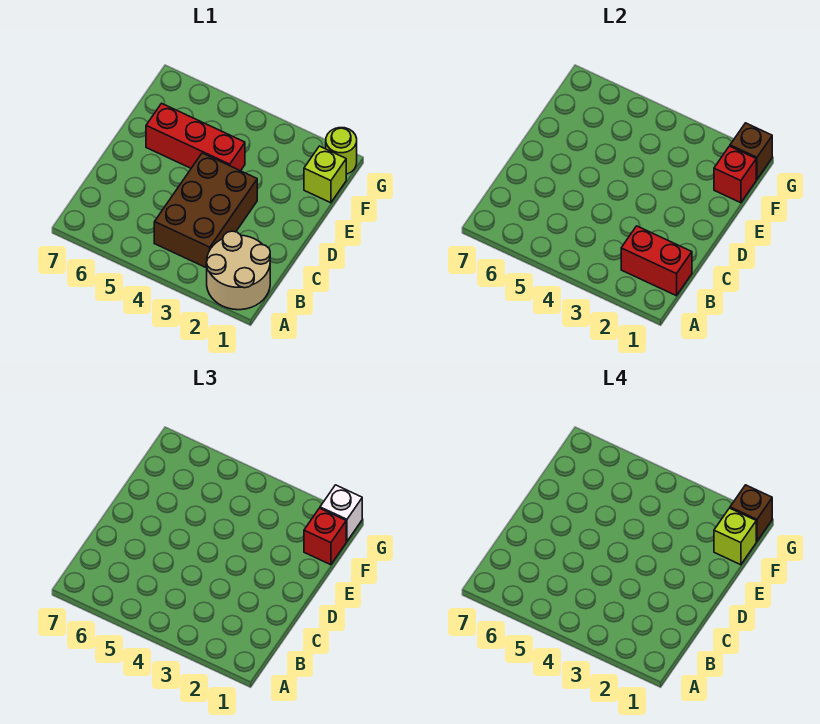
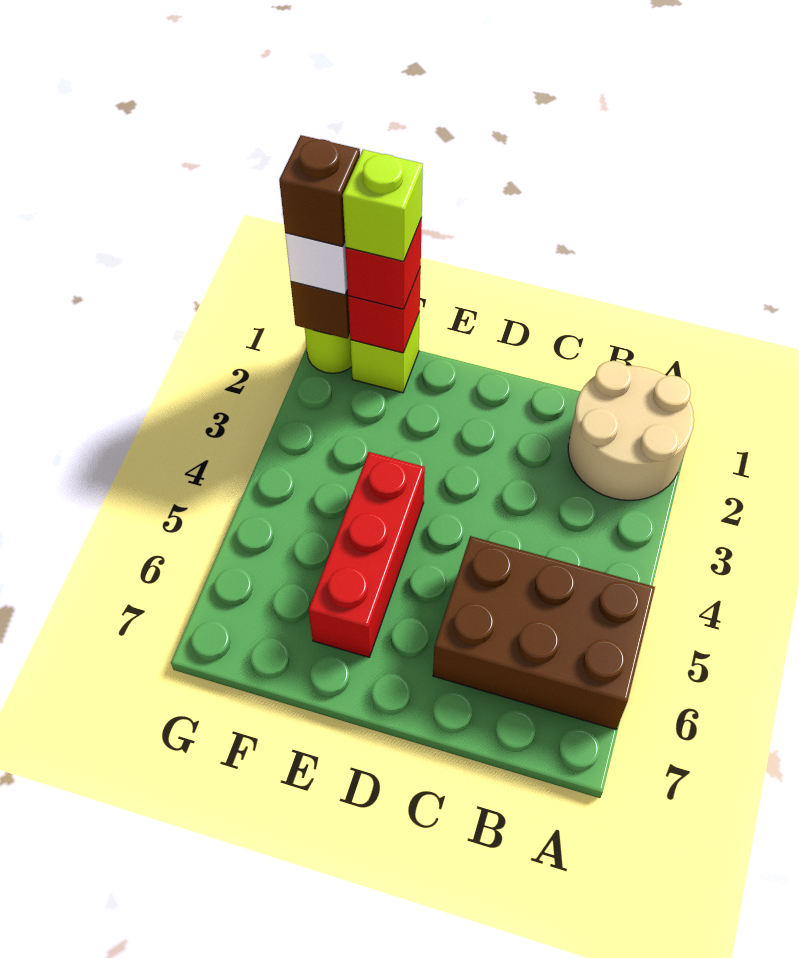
red 1x2 brick [621,226,692,296] -> none
brown 2x3 brick [154,153,257,268] -> brown 2x3 brick moved to [433,536,655,730]

